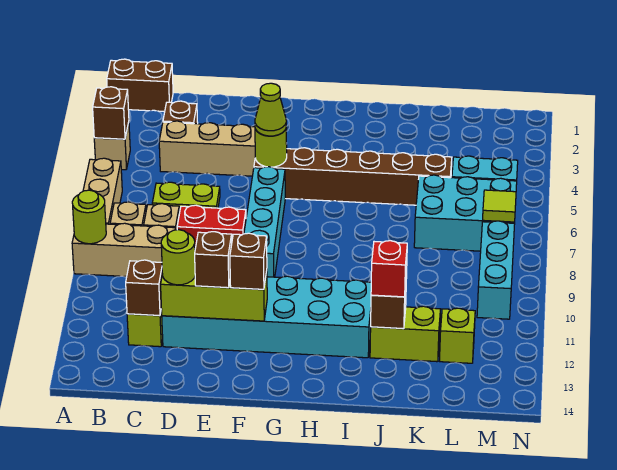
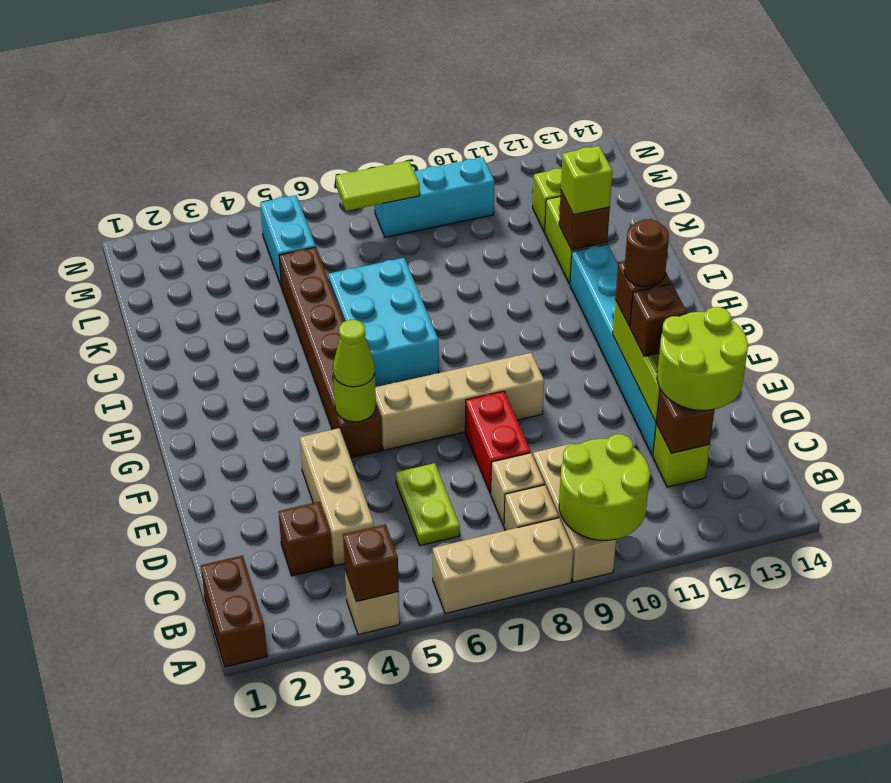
lime 1x1 round brick [72,190,106,244] -> lime 2x2 round brick [559,434,650,540]
cyan 2x6 brick [162,276,371,358] -> cyan 1x6 brick [570,244,657,456]
lime 1x1 round brick [161,230,195,285] -> lime 2x2 round brick [657,307,748,411]
cyan 1x4 brick [244,167,285,277] -> tan 1x4 brick [375,353,544,450]
none -> brown 1x1 round brick [624,219,669,287]
red 1x1 brick [371,241,407,297] -> lime 1x1 brick [561,146,613,215]
cyan 2x3 brick [414,175,517,251] -> cyan 2x3 brick moved to [328,258,439,387]
lime 1x1 tile [483,190,516,222] -> lime 1x2 tile [336,161,420,211]

